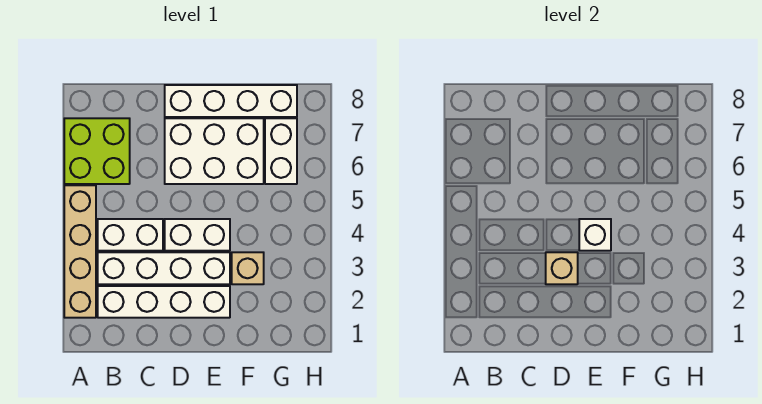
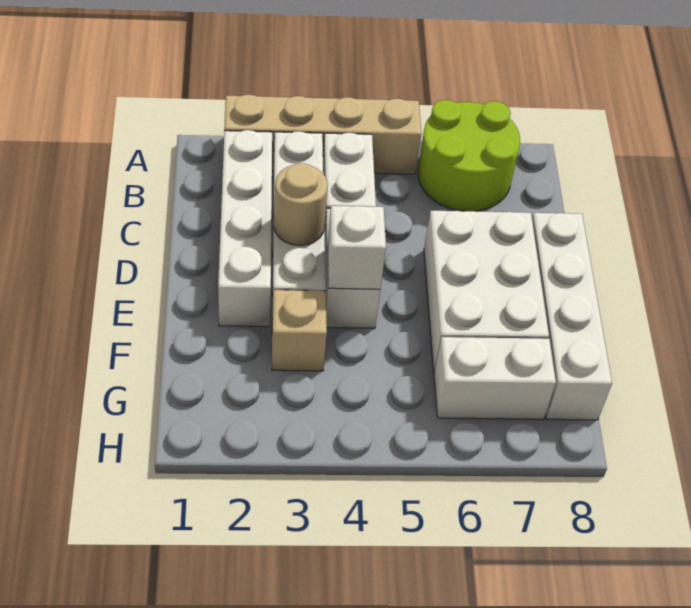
lime 2x2 brick [64,118,130,184] -> lime 2x2 round brick [418,100,520,211]
tan 1x1 brick [546,252,578,284] -> tan 1x1 round brick [274,163,328,246]

